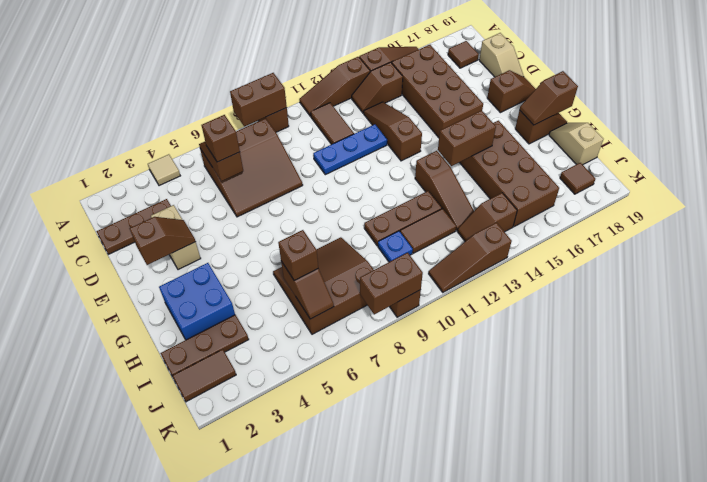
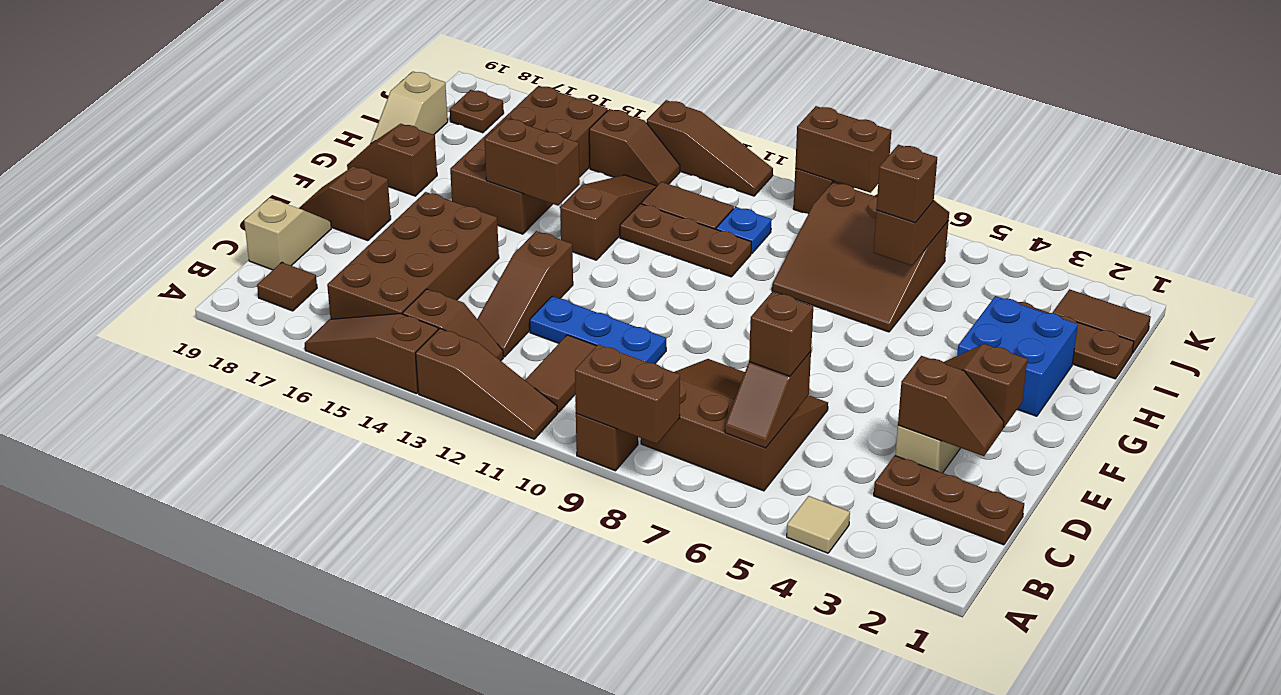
brown 1x2 slope [520,71,578,125] -> brown 1x2 slope moved to [898,356,1004,456]
brown 1x1 tile [560,163,595,194] -> brown 1x1 plate [450,90,504,133]

